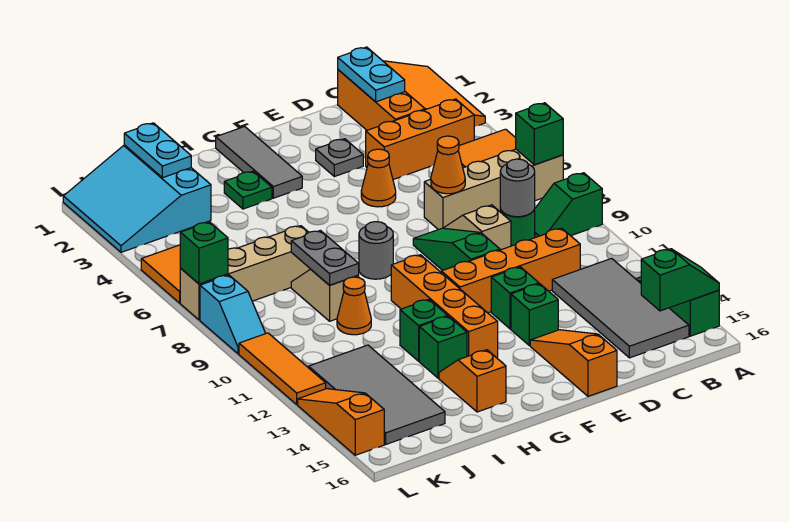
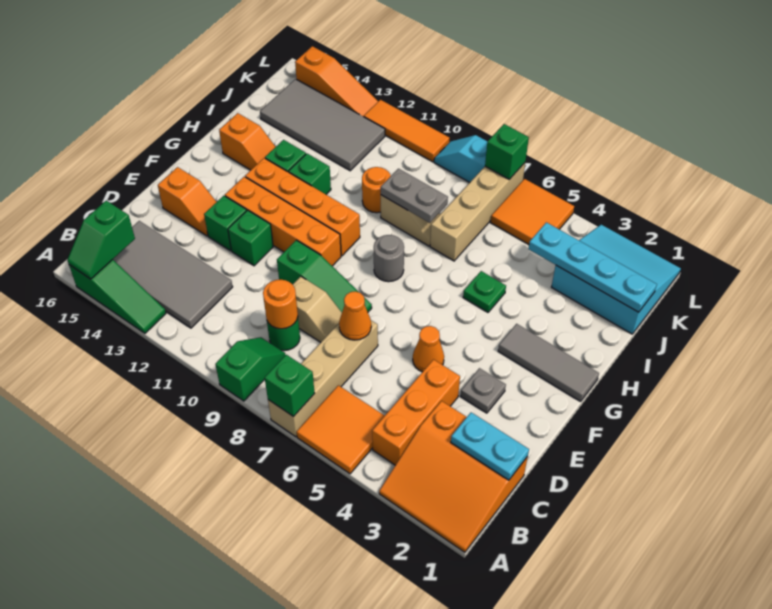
grey 1x1 round brick [500,159,535,217] -> orange 1x1 round brick [263,279,298,329]
orange 1x4 brick [441,228,580,313] -> orange 1x4 brick turned to [225,177,341,266]
orange 1x3 slope [530,330,617,396] -> orange 1x2 slope [158,167,216,236]
green 1x1 plate [224,171,272,209] -> green 1x1 plate moved to [463,271,506,312]
orange 1x1 cone [337,277,371,335] -> orange 1x1 round brick [362,167,391,213]
cyan 1x2 plate [124,123,191,178] -> cyan 1x4 plate [528,222,657,312]

